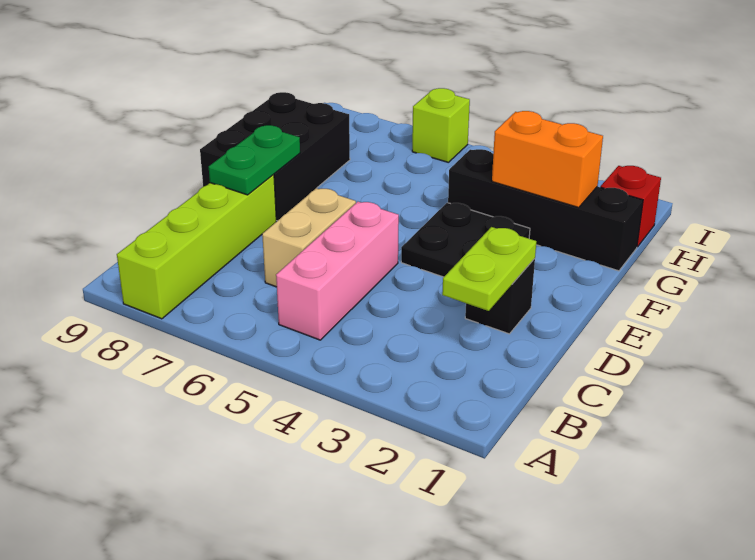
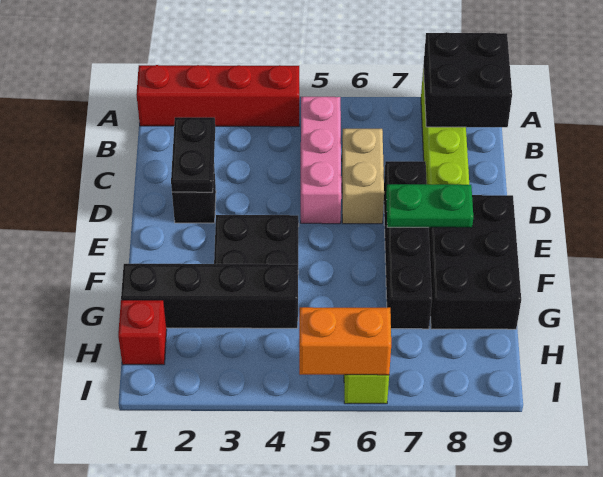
none -> red 1x4 brick [136,65,299,127]
none -> black 2x2 brick [423,32,512,127]
lime 1x2 plate [442,227,536,311] -> black 1x2 plate [171,117,215,192]
none -> black 1x4 brick [384,161,432,329]
green 1x2 plate [209,125,300,195] -> green 1x2 plate turned to [386,184,473,228]
orange 1x2 brick [492,111,603,208] -> orange 1x2 brick moved to [299,307,391,375]

